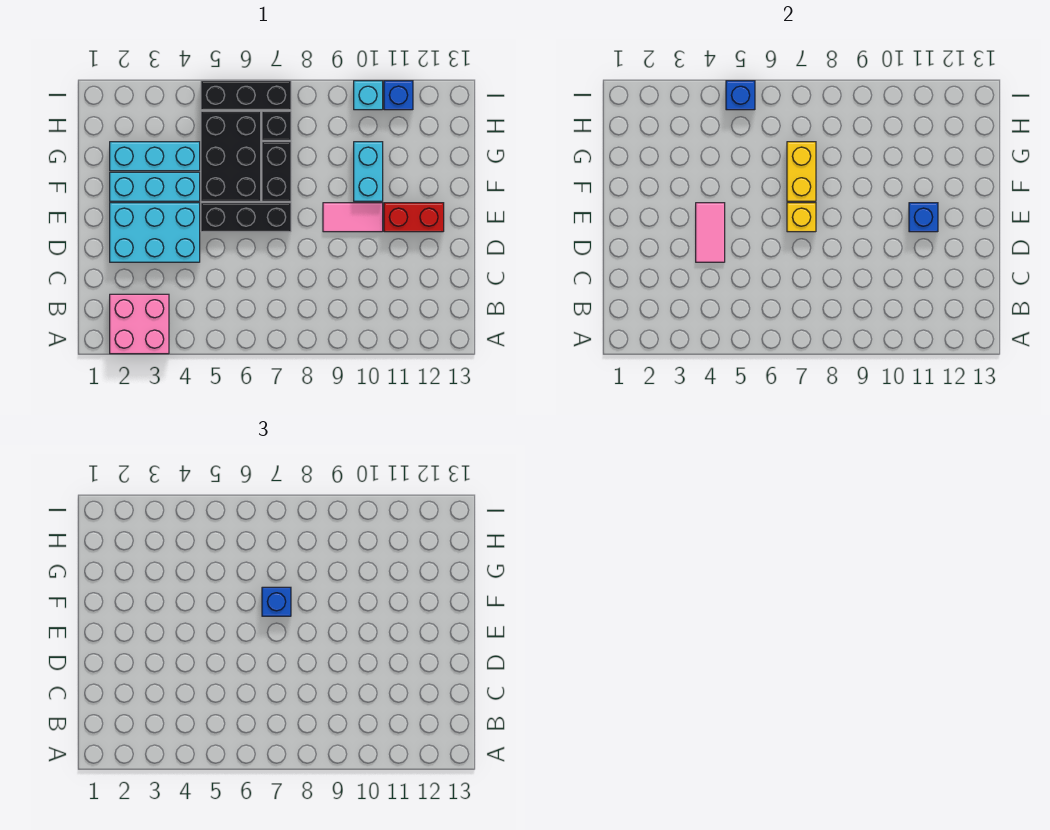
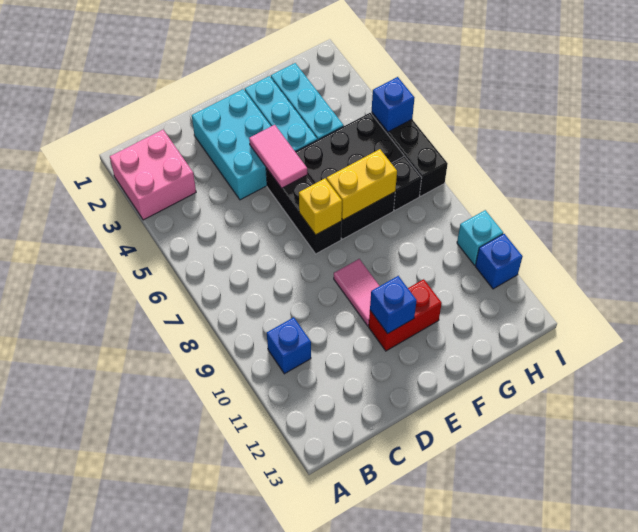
pink 1x2 tile [696,203,725,262] -> pink 1x2 tile turned to [249,125,307,188]
red 1x2 brick [384,203,444,232] -> red 1x2 brick turned to [369,279,442,351]
blue 1x1 brick [262,587,291,616] -> blue 1x1 brick moved to [267,317,311,374]
cyan 1x2 brick [354,142,383,201] -> none

